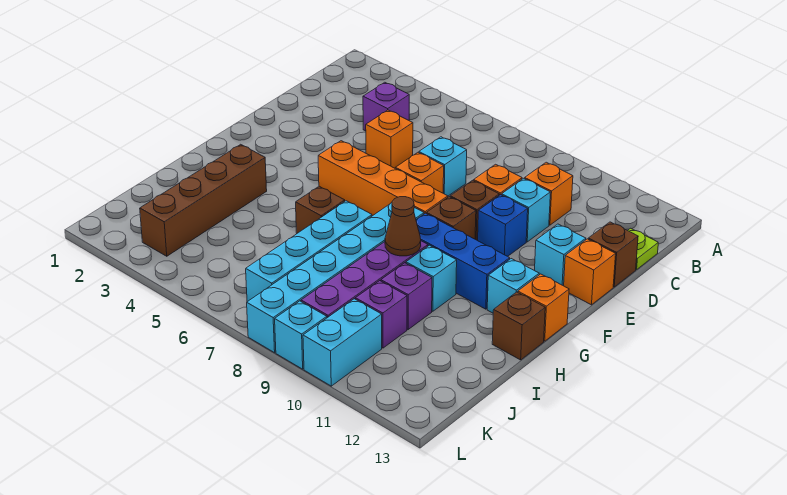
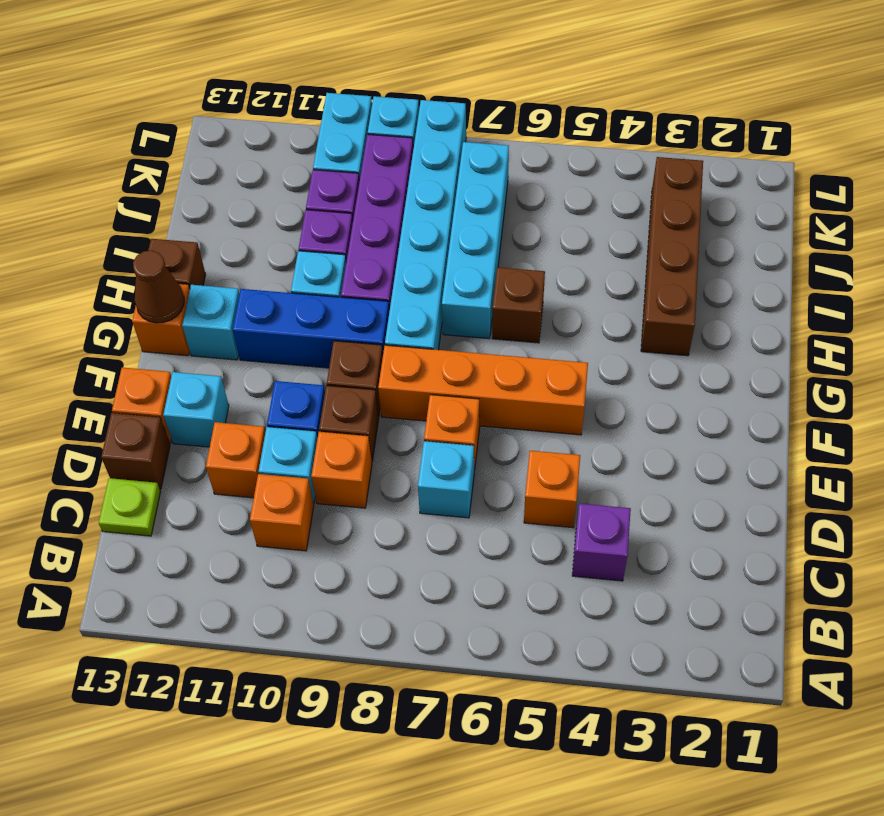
none -> orange 1x1 brick [206,422,265,498]
brown 1x1 cone [385,197,421,256] -> brown 1x1 cone moved to [133,250,184,323]

